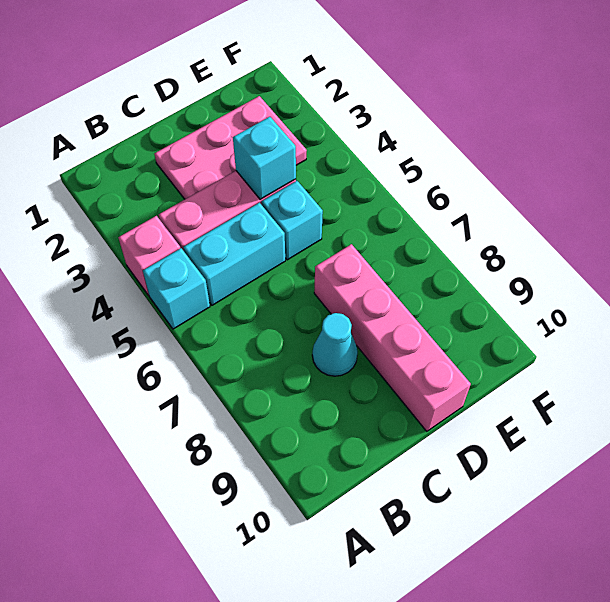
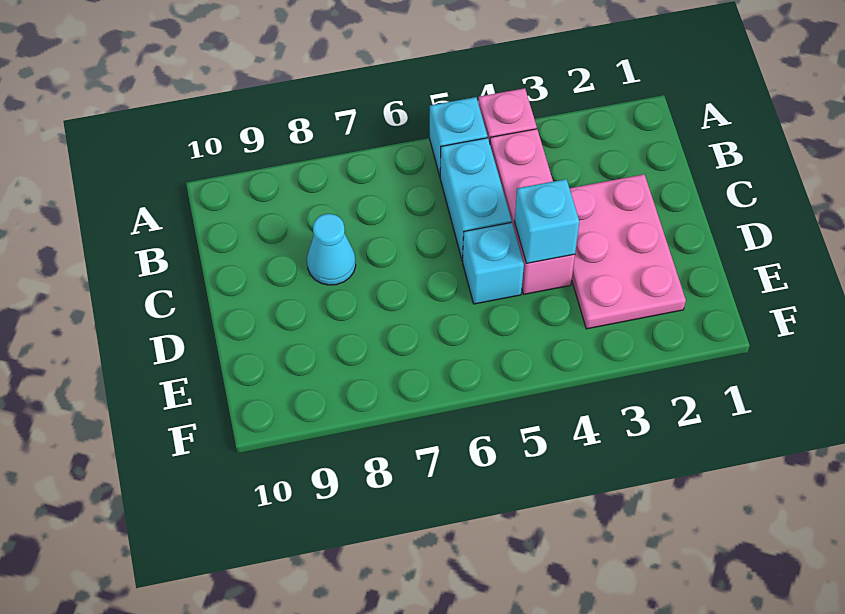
pink 1x4 brick [314,244,471,431] -> none

